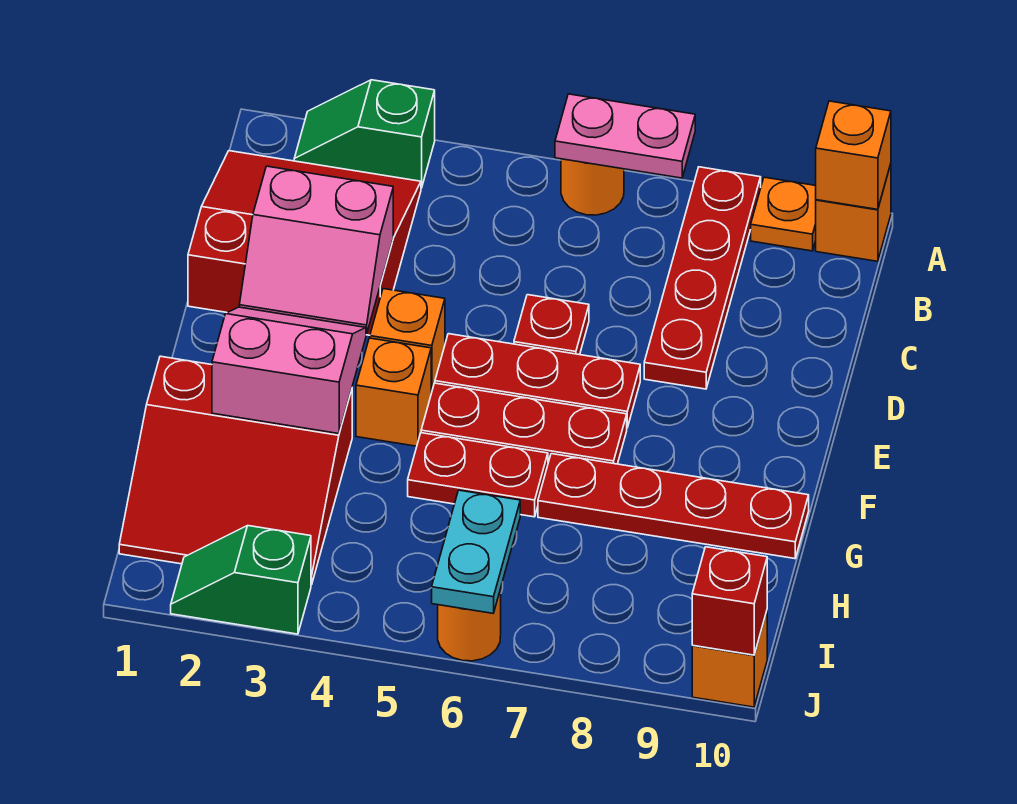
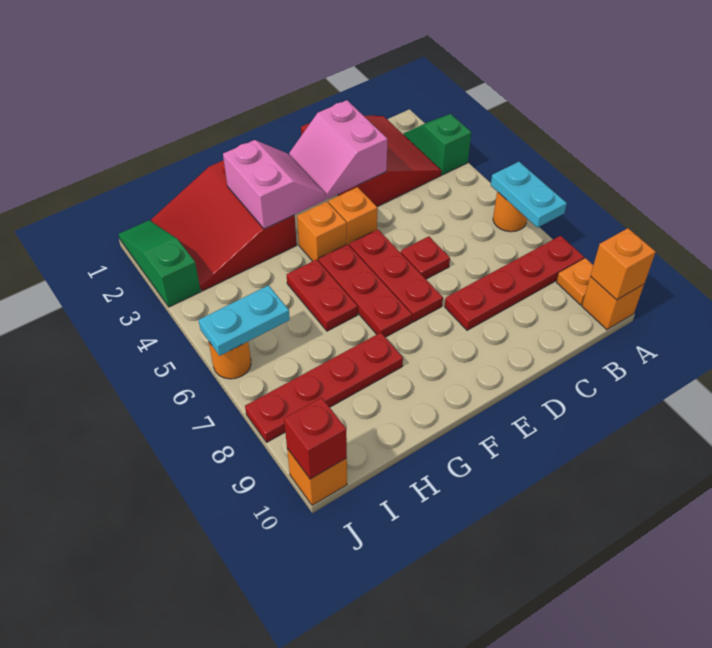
pink 1x2 plate [555,94,695,178] -> cyan 1x2 plate [491,162,567,227]
red 1x4 plate [538,454,809,559] -> red 1x4 plate turned to [245,333,403,442]
green 1x2 slope [171,526,311,634] -> green 1x3 slope [119,220,201,307]

